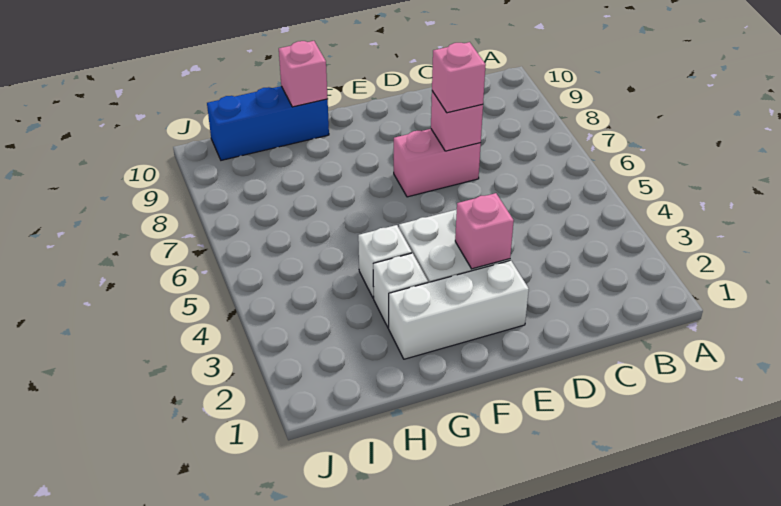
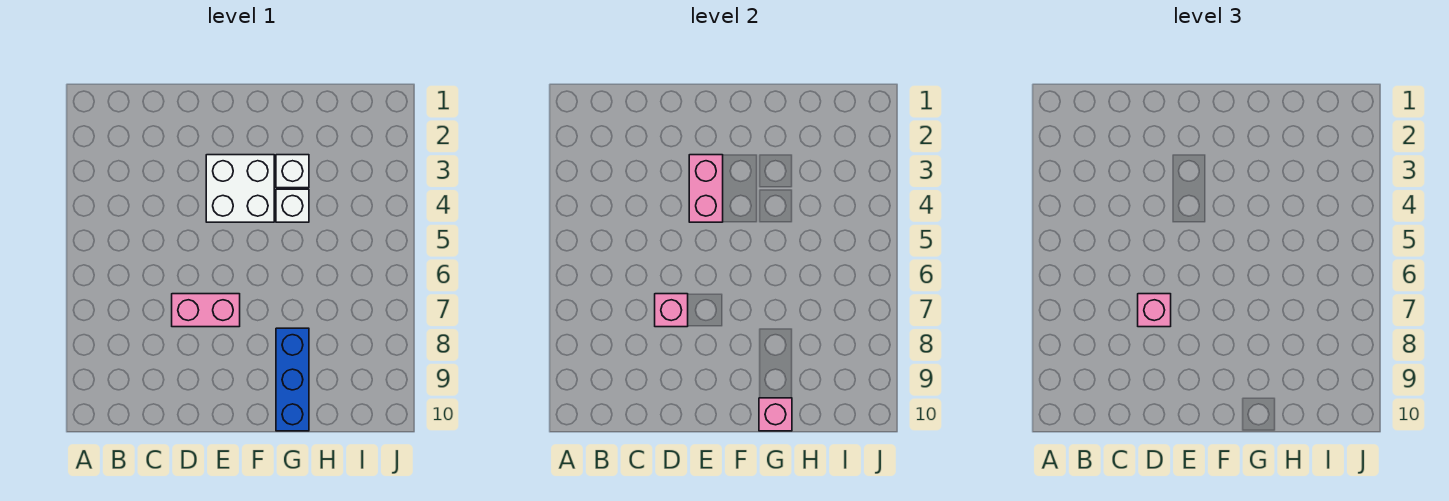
white 1x3 brick [389,260,529,359] -> none
pink 1x1 brick [455,193,514,269] -> pink 1x2 brick [689,155,723,222]
blue 1x3 brick [207,86,329,160] -> blue 1x3 brick turned to [276,328,309,431]

